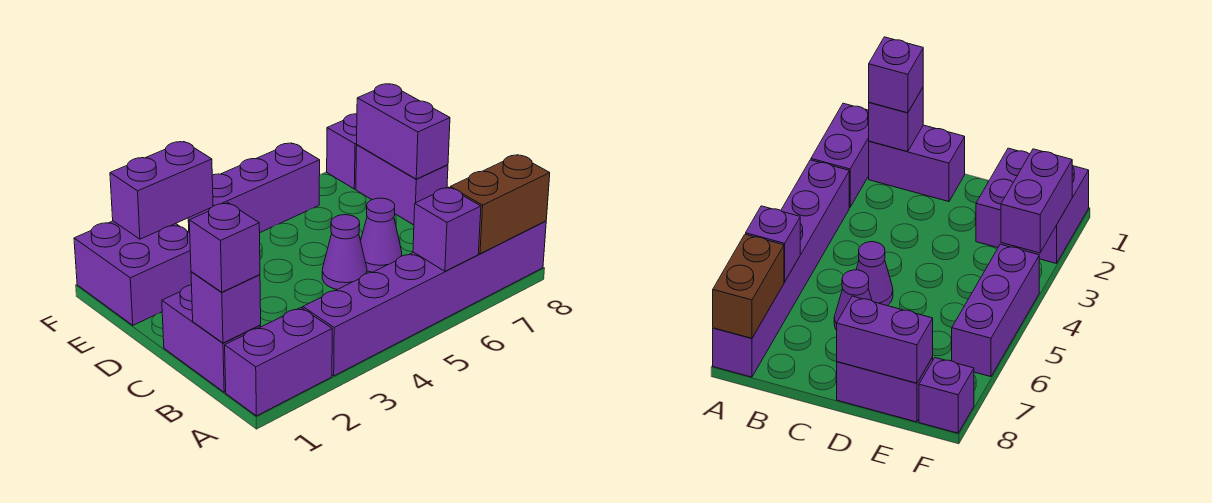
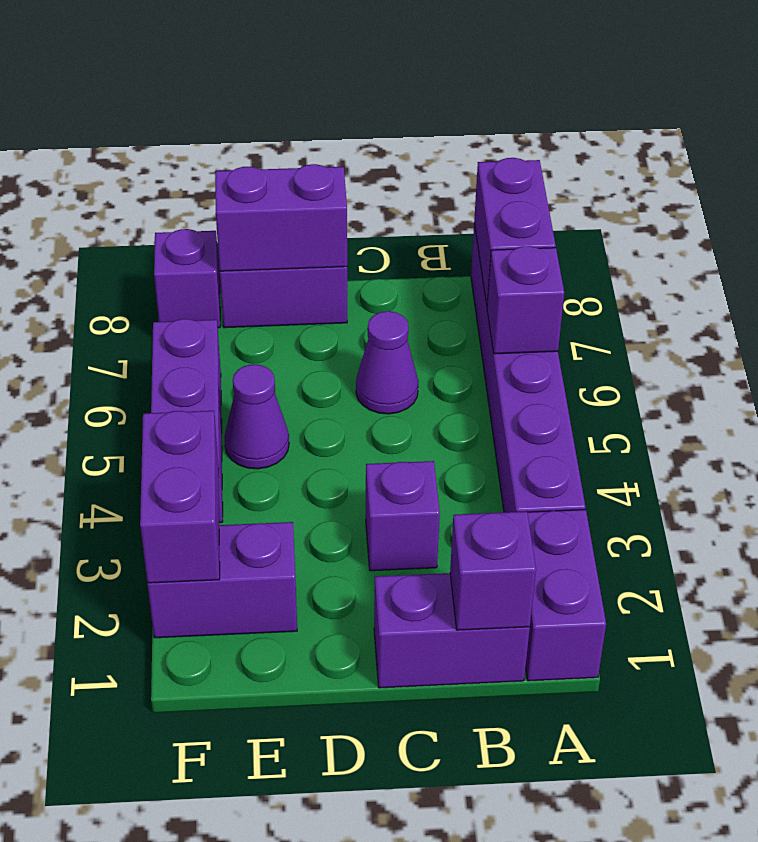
brown 1x2 brick [450,155,550,254] -> purple 1x2 brick [474,158,556,305]
purple 1x1 brick [189,203,260,292] -> purple 1x1 brick moved to [366,461,440,571]
purple 1x1 cone [322,215,367,289] -> purple 1x1 cone moved to [224,364,289,469]
purple 2x2 brick [74,221,192,325] -> purple 1x2 brick [147,522,297,638]

